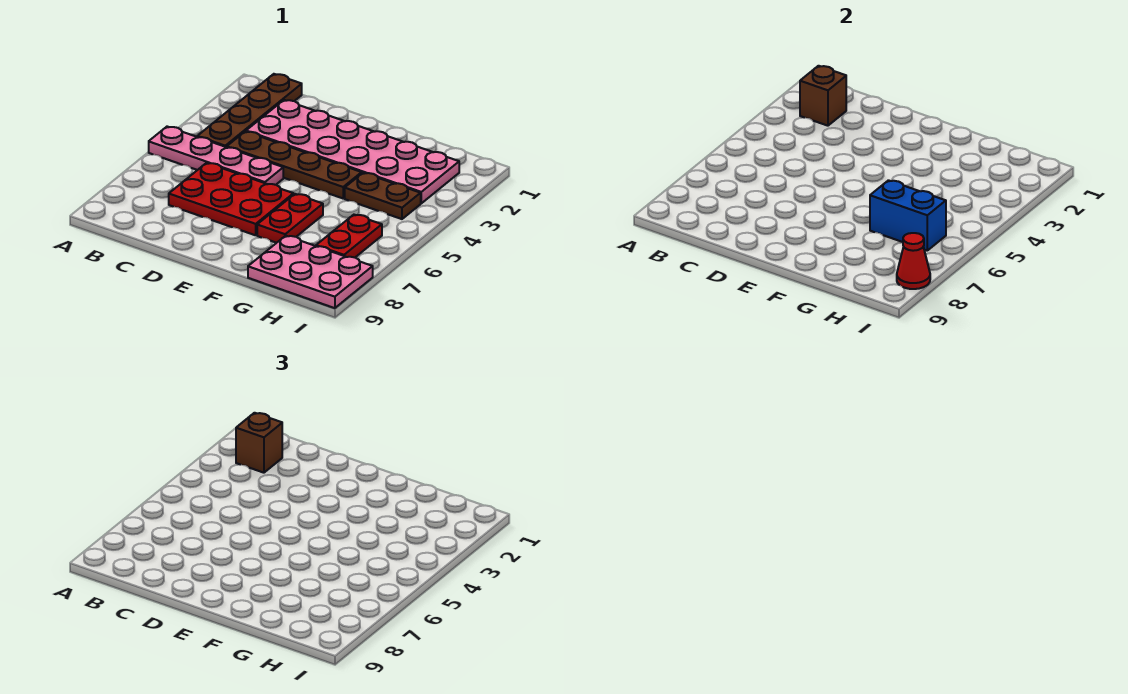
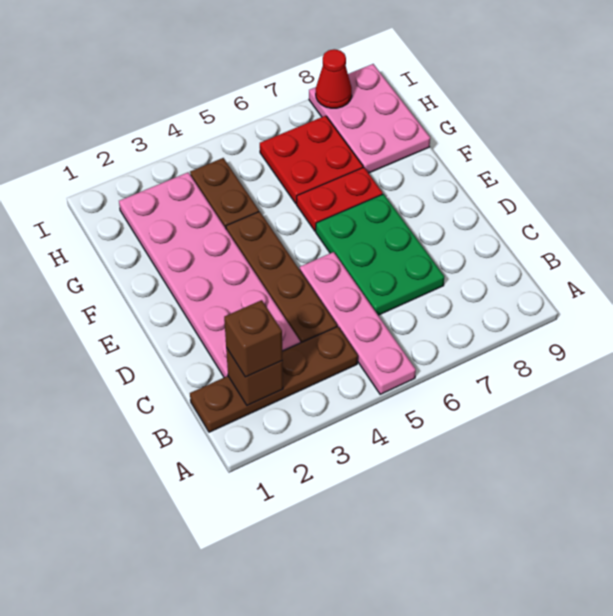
red 2x3 plate [169,163,294,235] -> green 2x3 plate [316,194,444,315]
blue 1x2 brick [870,180,946,250] -> none
red 1x2 plate [316,215,382,257] -> red 2x2 plate [260,116,363,204]

